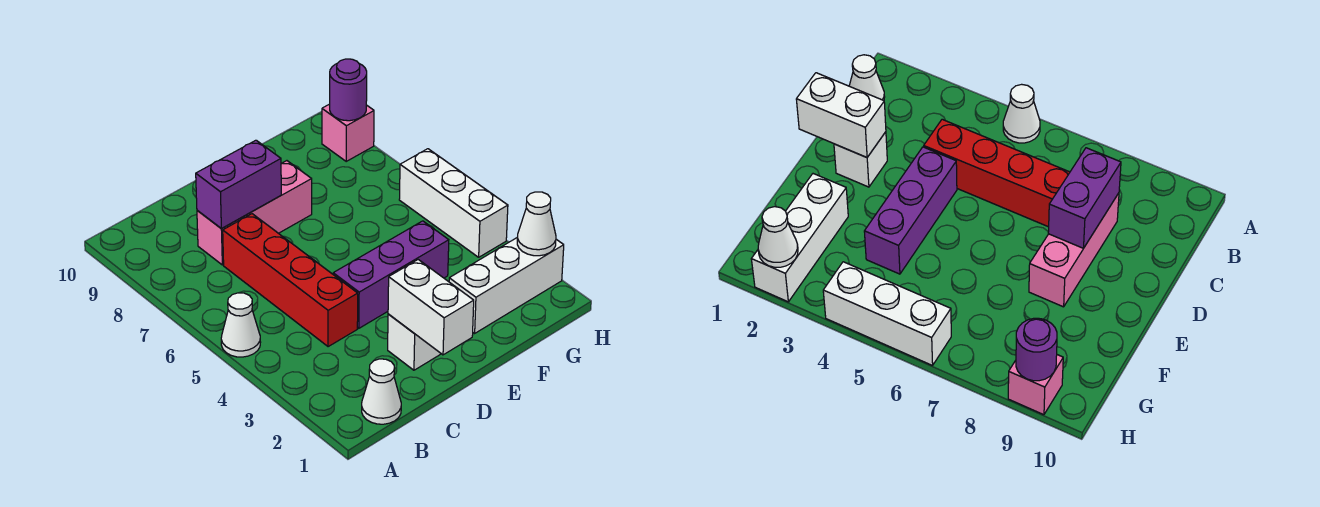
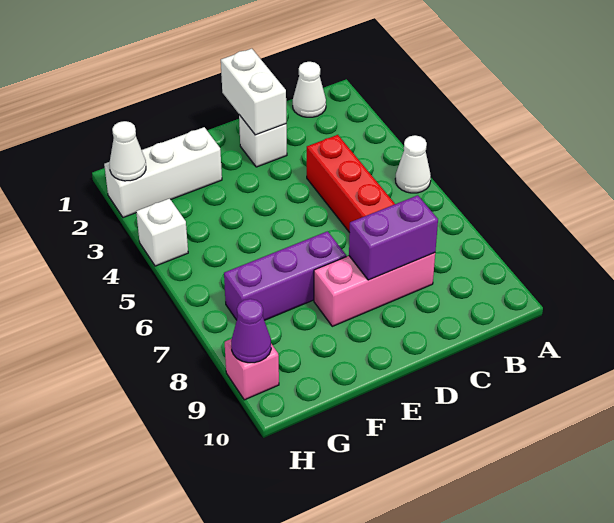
purple 1x3 brick [333,221,449,328] -> purple 1x3 brick moved to [224,231,346,320]
white 1x3 brick [399,149,508,257] -> white 1x1 brick [136,199,188,266]
purple 1x1 round brick [330,59,367,121] -> purple 1x1 cone [231,299,271,363]

